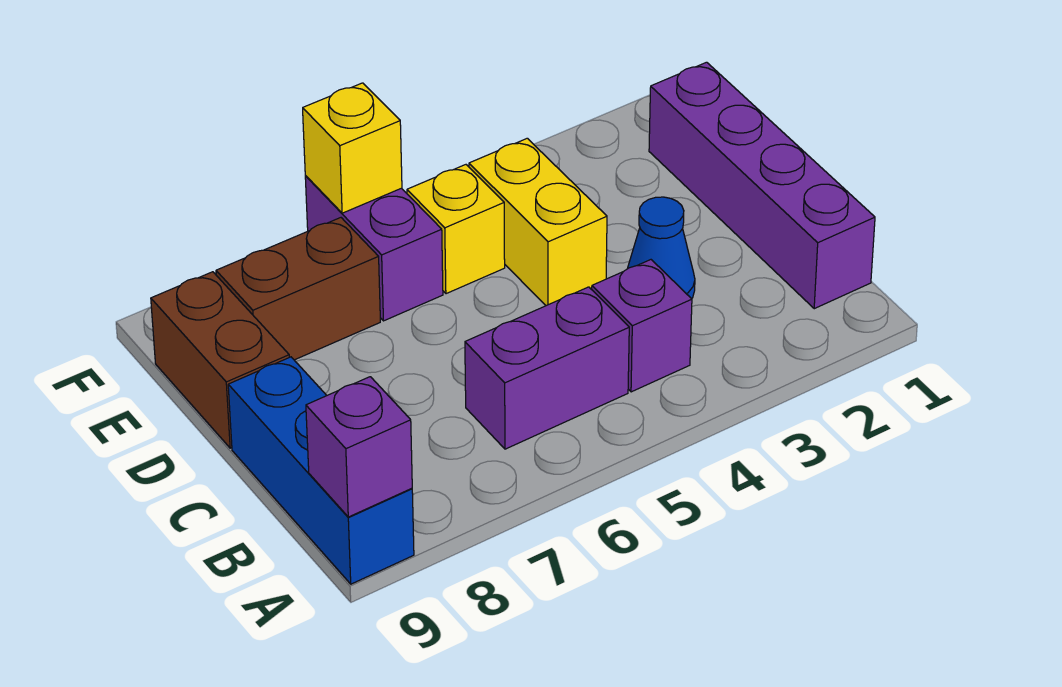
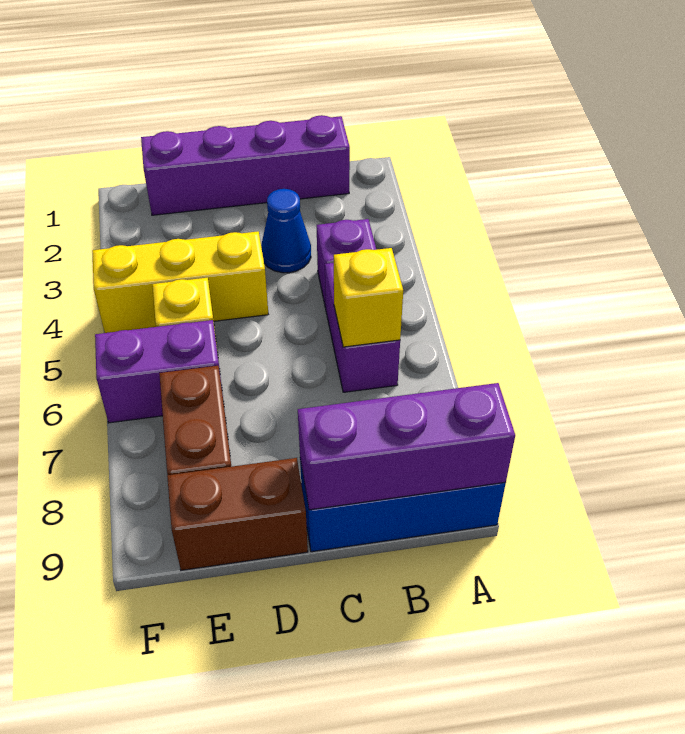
purple 1x1 brick [306,377,412,517] -> purple 1x3 brick [298,383,515,510]
yellow 1x2 brick [469,138,607,306] -> yellow 1x3 brick [92,231,268,333]
yellow 1x1 brick [303,83,402,213] -> yellow 1x1 brick moved to [334,248,403,347]

